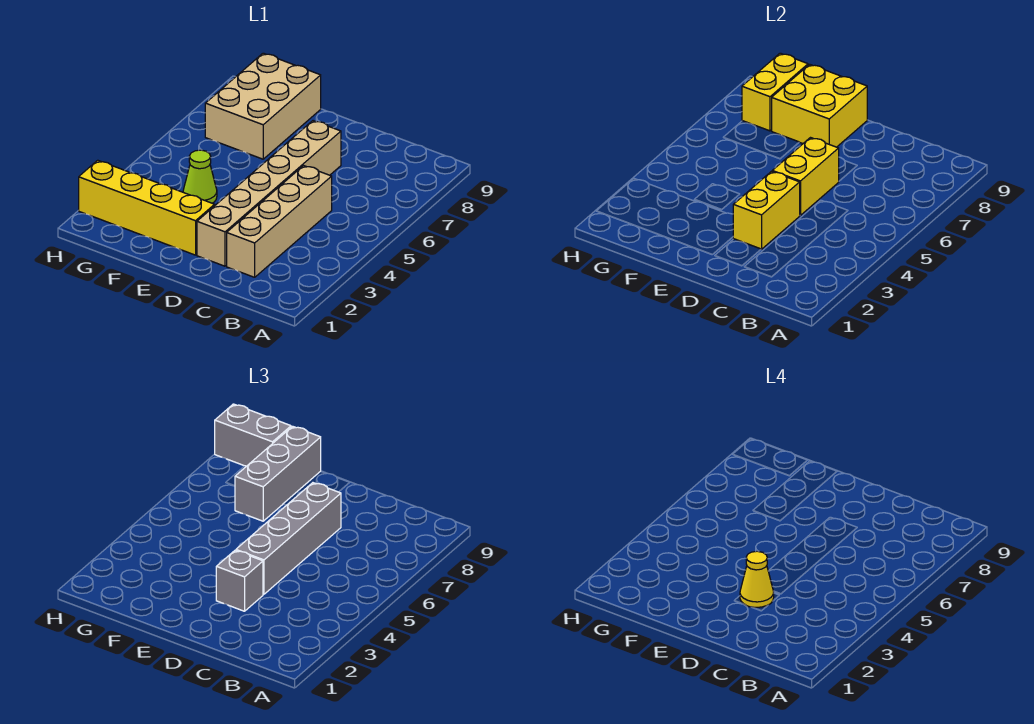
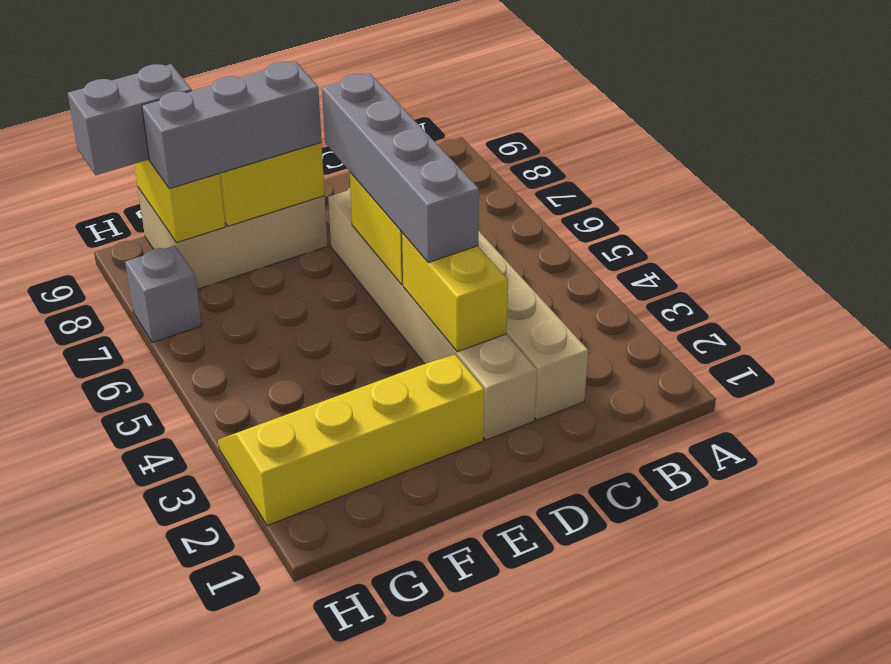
grey 1x1 brick [216,550,263,611] -> grey 1x1 brick moved to [125,246,202,343]
yellow 1x1 cone [740,551,774,607] -> none
lime 1x1 cone [183,150,217,203] -> none
tan 2x3 brick [205,53,321,159] -> tan 2x3 brick turned to [138,188,328,289]
grey 1x3 brick [235,426,321,521] -> grey 1x3 brick turned to [142,62,322,189]

